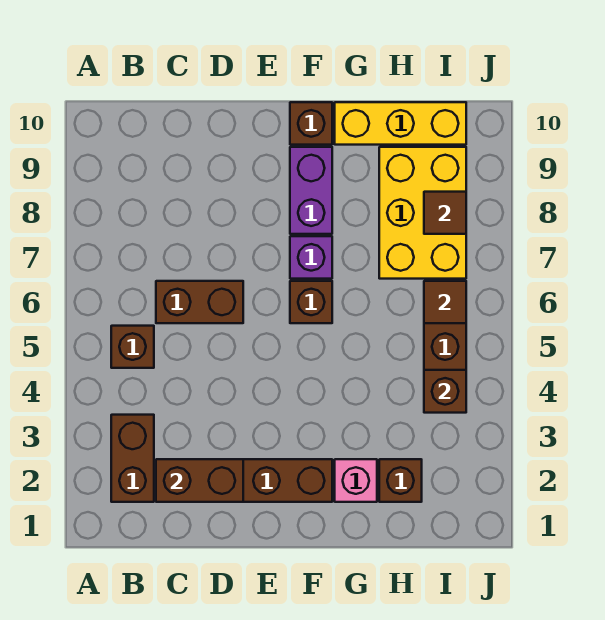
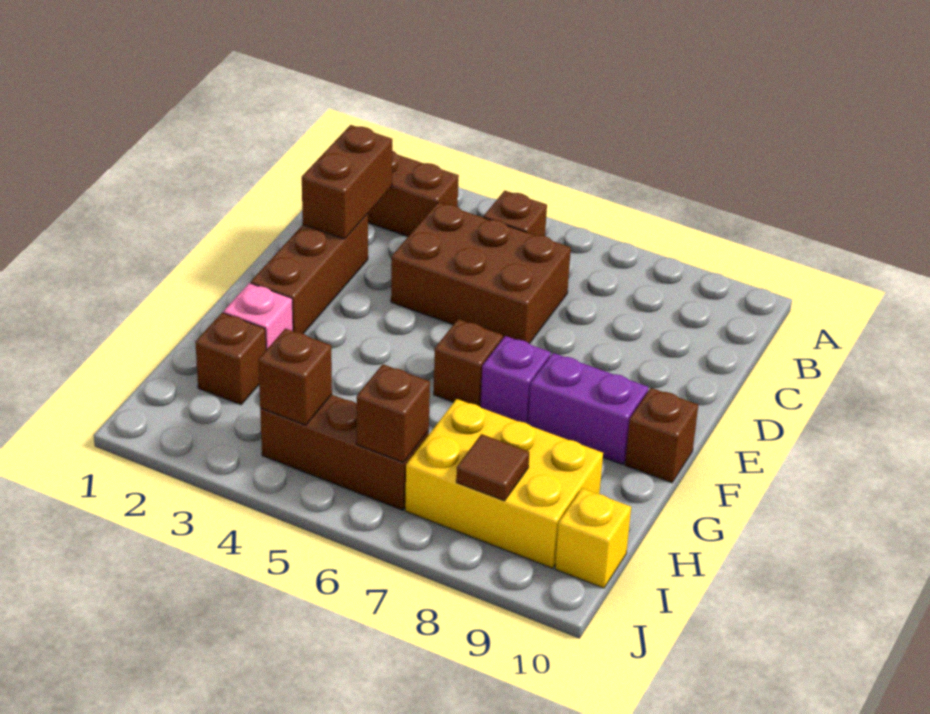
brown 1x2 brick [156,281,243,323] -> brown 2x3 brick [391,202,571,344]
yellow 1x3 brick [335,102,466,145] -> yellow 1x1 brick [555,488,631,588]
brown 1x1 tile [424,281,466,323] -> brown 1x1 brick [357,364,430,462]

